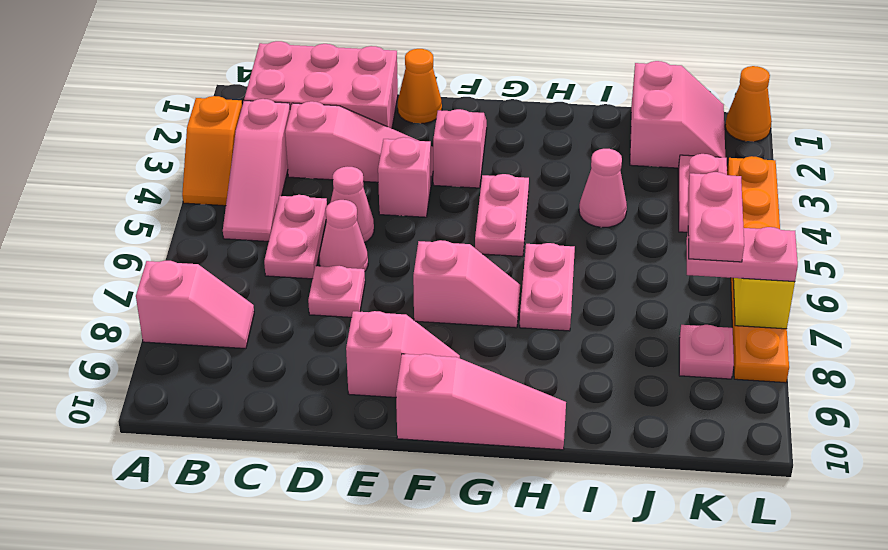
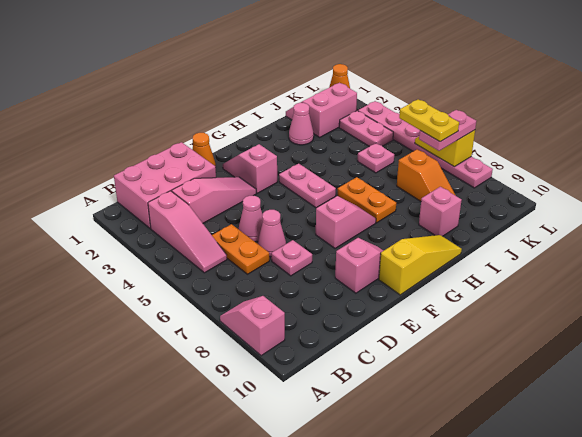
orange 1x2 slope [182,96,242,206] -> orange 1x2 slope moved to [397,149,456,201]
pink 1x2 slope [136,261,254,349] -> pink 1x2 slope turned to [220,296,285,356]
pink 1x2 plate [264,195,327,279] -> orange 1x2 plate [212,224,269,274]
pink 1x1 brick [378,137,431,217] -> pink 1x1 brick moved to [419,187,462,236]
pink 1x3 slope [396,354,566,450] -> yellow 1x3 slope [379,235,462,295]
pink 1x2 plate [520,243,575,331] -> orange 1x2 plate [337,177,396,223]
pink 1x1 cone [579,149,627,227] -> pink 1x1 cone moved to [289,103,314,145]
pink 2x2 slope [630,61,725,168] -> pink 2x2 slope turned to [286,83,357,137]
pink 1x2 plate [688,172,744,262] -> yellow 1x2 plate [399,99,459,142]
pink 1x1 plate [679,325,734,379] -> pink 1x1 plate moved to [358,143,394,173]
orange 1x6 plate [727,156,789,383] -> pink 1x6 plate [358,101,493,188]

